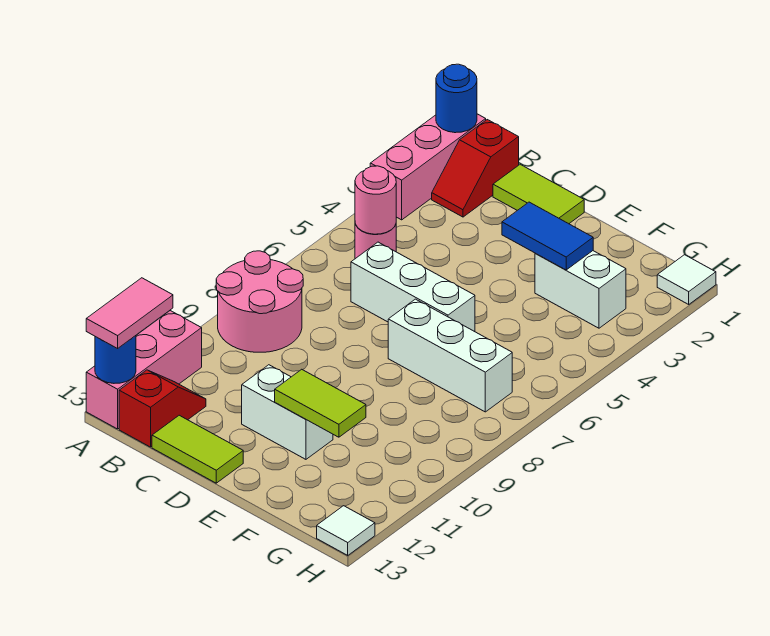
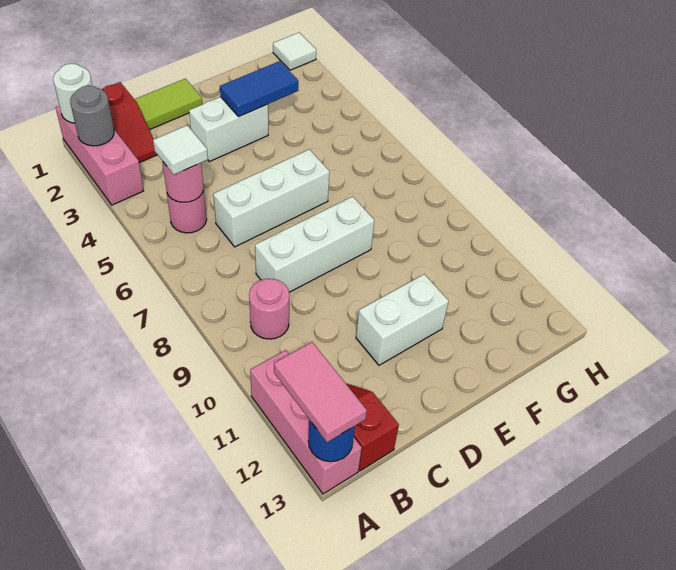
blue 1x1 round brick [436,64,477,133] -> white 1x1 round brick [53,64,92,123]
none -> grey 1x1 round brick [70,85,114,146]
pink 2x2 round brick [216,251,303,352] -> pink 1x1 round brick [249,279,289,339]
lime 1x2 tile [152,415,243,483] -> none
white 1x3 brick [388,299,512,412] -> white 1x3 brick moved to [255,197,374,292]
lime 1x2 tile [275,369,366,437] -> none
white 1x2 brick [535,251,626,328] -> white 1x2 brick moved to [189,97,268,162]
white 1x1 tile [317,506,375,555] -> white 1x1 tile moved to [153,125,208,175]

